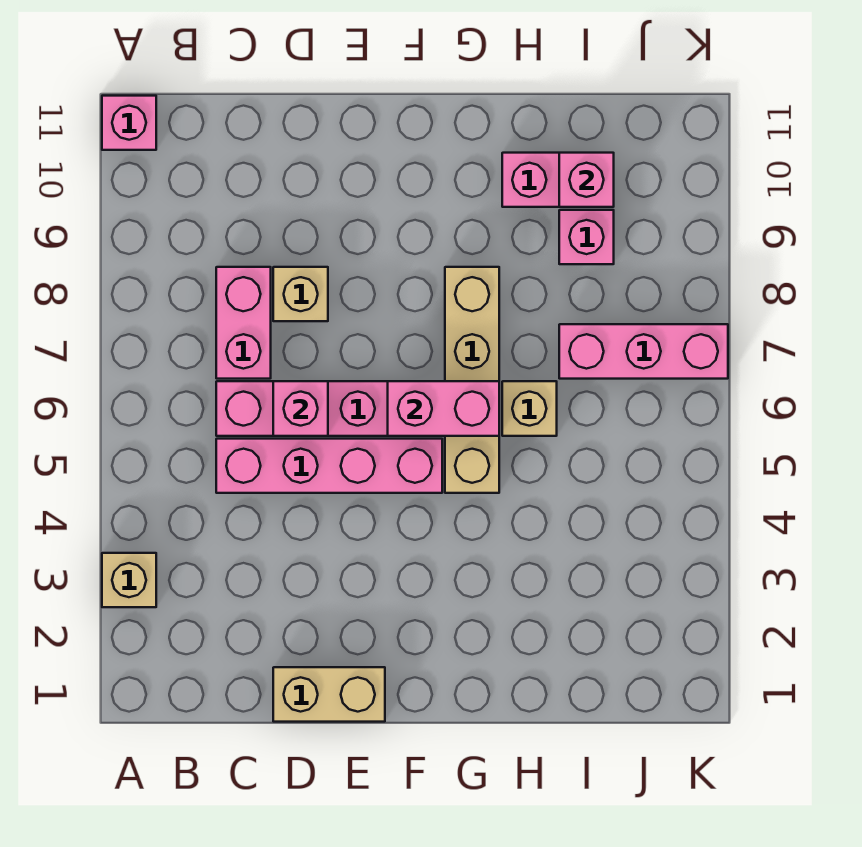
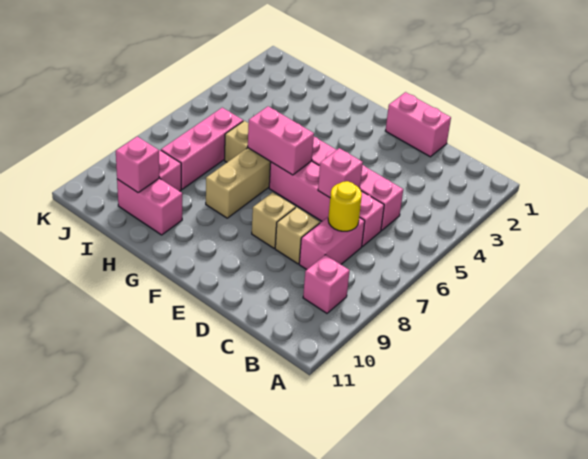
tan 1x1 brick [102,553,156,607] -> tan 1x1 brick moved to [252,192,295,248]
pink 1x1 brick [102,96,156,150] -> pink 1x1 brick moved to [303,255,350,313]
none -> yellow 1x1 round brick [328,181,362,231]
tan 1x2 brick [273,667,385,722] -> pink 1x2 brick [385,92,451,157]
pink 1x3 brick [559,324,728,379] -> pink 1x3 brick turned to [161,108,243,189]

